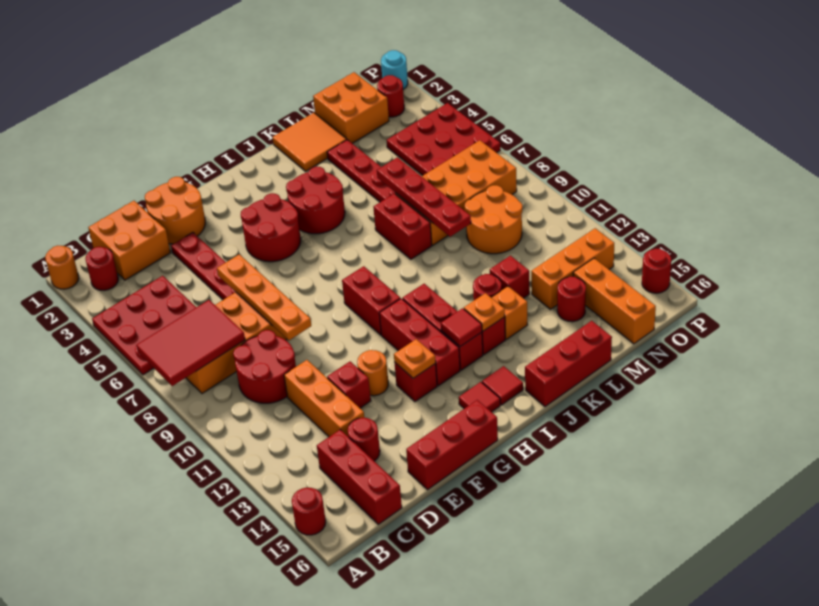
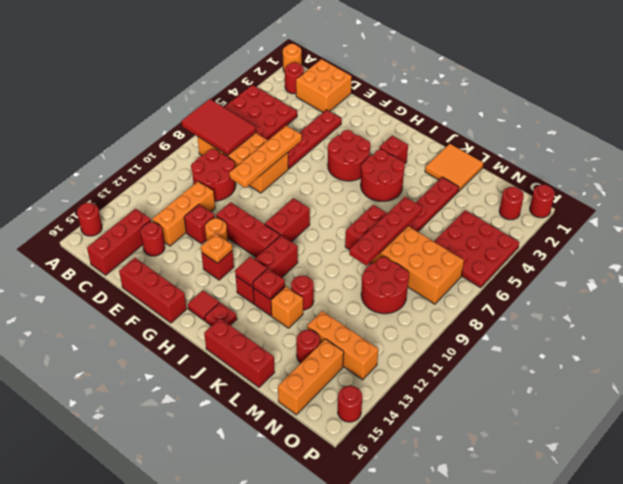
orange 2x2 round brick [145,177,205,244] -> none
red 1x3 brick [379,298,460,386] -> red 1x3 brick turned to [216,202,280,257]
red 1x1 tile [482,366,523,405] -> red 1x1 plate [205,303,237,326]
orange 1x1 plate [464,293,505,331] -> red 1x1 plate [253,269,285,299]
red 1x1 brick [490,256,530,298] -> red 1x1 brick moved to [380,136,408,163]
orange 2x2 brick [313,72,389,143] -> none
orange 2x2 round brick [465,185,522,254] -> red 2x2 round brick [361,257,409,314]
cyan 1x1 round brick [381,50,408,89] -> red 1x1 round brick [530,185,555,218]

